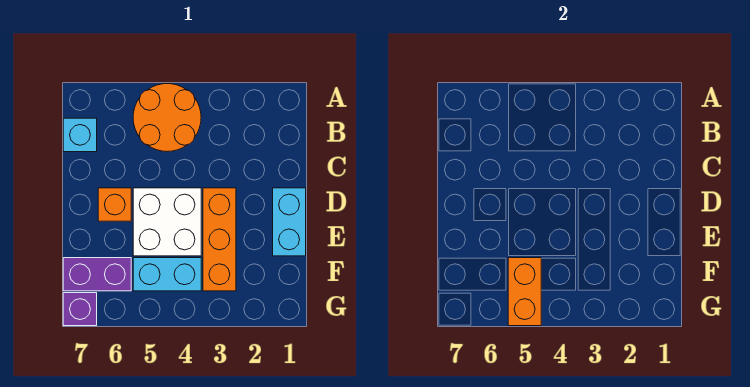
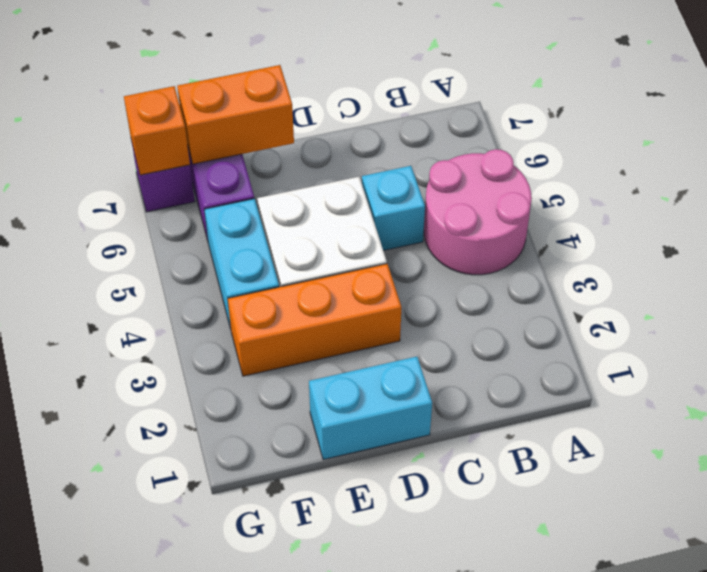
orange 2x2 round brick [133,84,201,152] -> pink 2x2 round brick [424,149,532,275]
cyan 1x1 brick [63,118,97,152] -> cyan 1x1 brick moved to [362,166,425,251]
orange 1x1 brick [98,188,131,221] -> orange 1x1 brick moved to [124,86,190,175]
orange 1x2 brick [508,258,541,326] -> orange 1x2 brick moved to [177,65,294,164]

